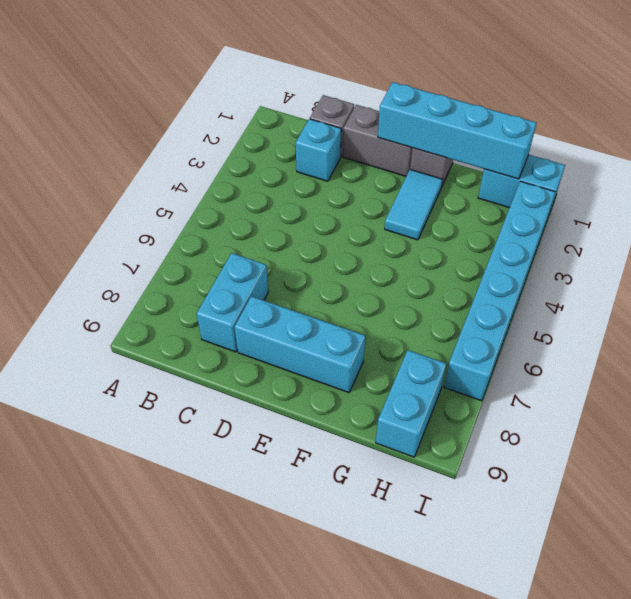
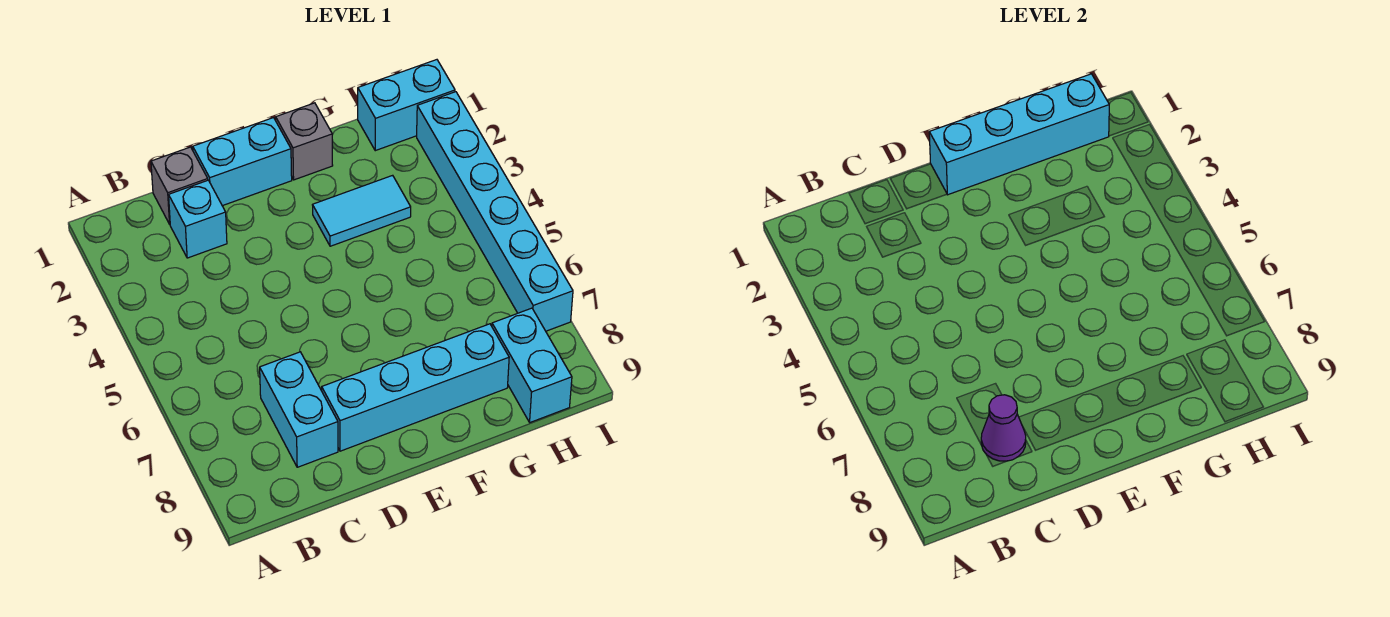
none -> purple 1x1 cone [981,395,1026,461]
grey 1x2 brick [343,105,413,176] -> cyan 1x2 brick [193,118,292,206]
cyan 1x3 brick [234,296,365,393] -> cyan 1x4 brick [322,324,509,451]
cyan 1x2 tile [385,169,443,240] -> cyan 1x2 tile turned to [313,175,411,246]

